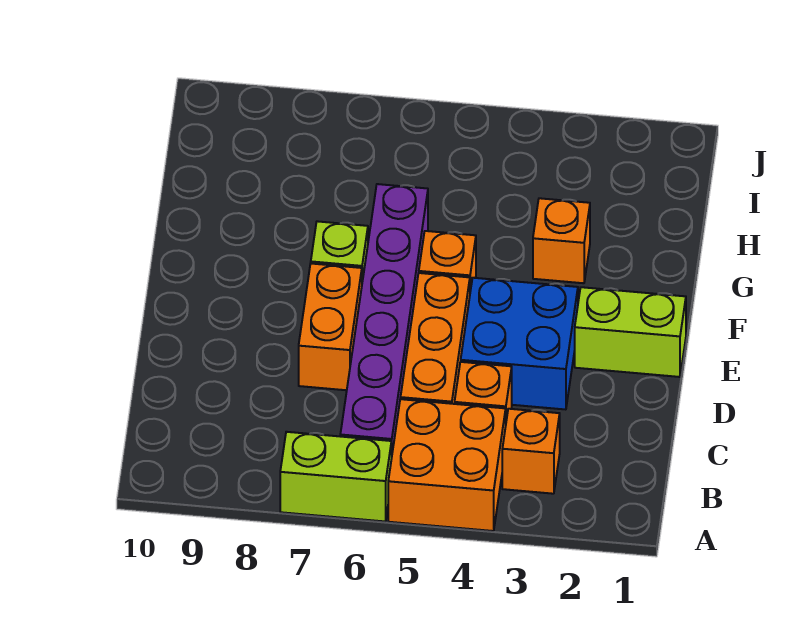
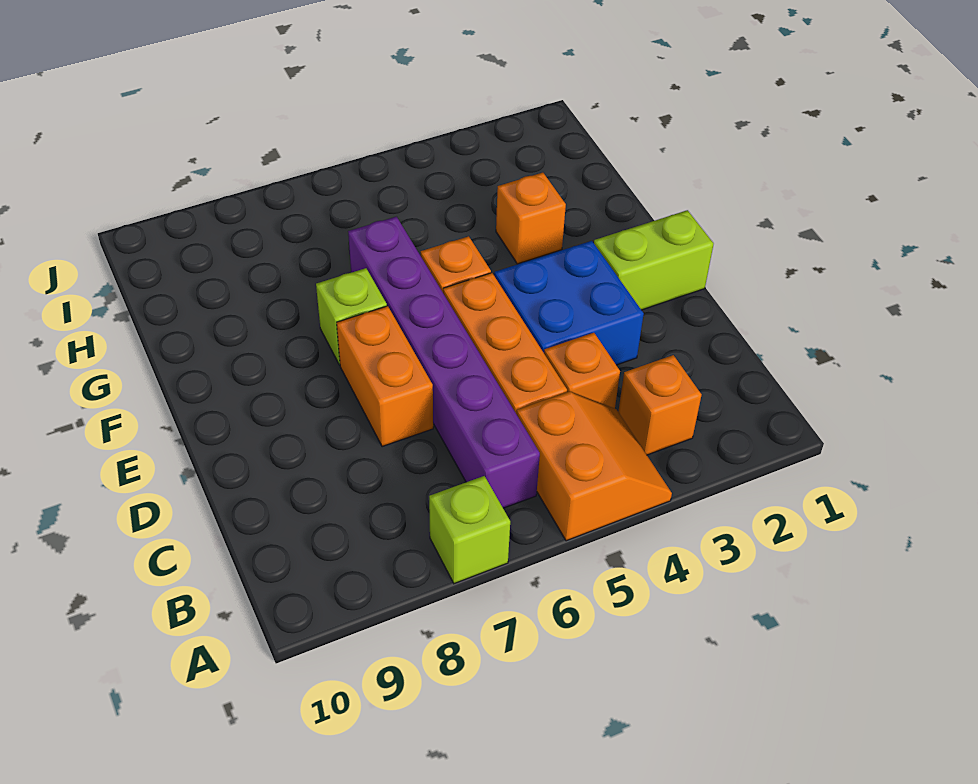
orange 2x2 brick [388,399,506,531] -> orange 2x2 slope [517,391,672,541]
lime 1x2 brick [280,432,392,521] -> lime 1x1 brick [429,476,510,584]

